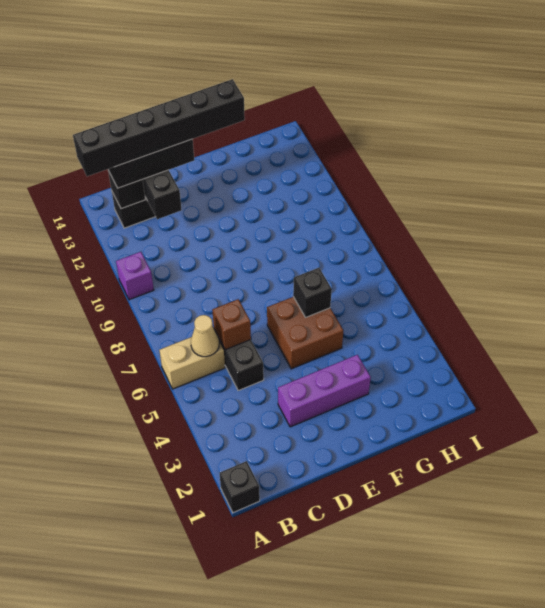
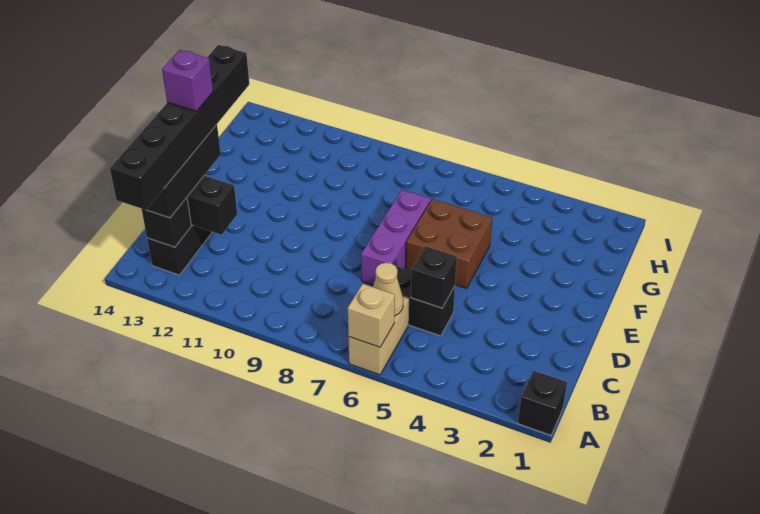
none -> tan 1x1 brick [348,284,395,347]
purple 1x1 brick [116,252,154,300] -> purple 1x1 brick moved to [162,50,213,111]
brown 1x1 brick [212,299,251,350] -> none
purple 1x3 brick [278,355,371,427] -> purple 1x3 brick moved to [361,190,431,285]
black 1x1 brick [293,268,332,318] -> black 1x1 brick moved to [411,246,457,308]

